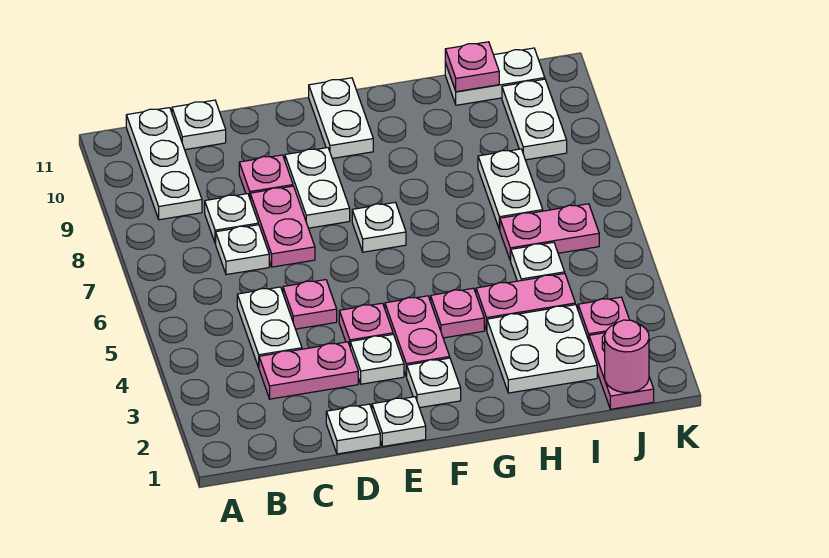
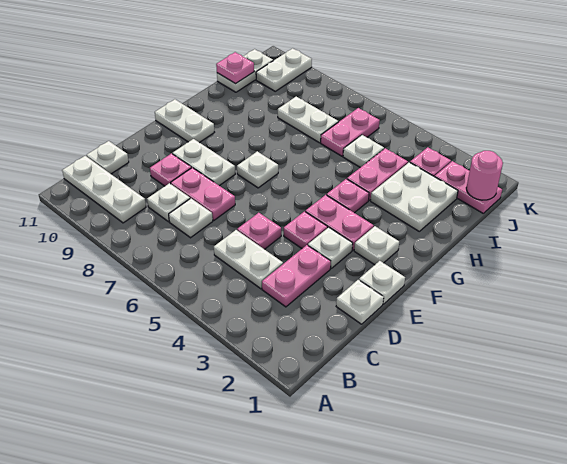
white 1x2 plate [502,79,567,160] -> white 1x2 plate turned to [256,48,312,91]

